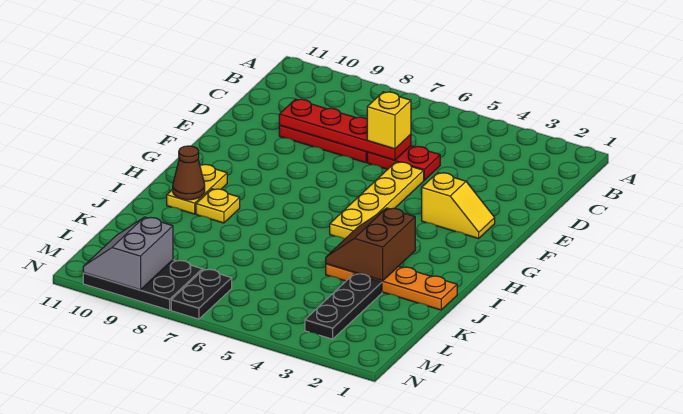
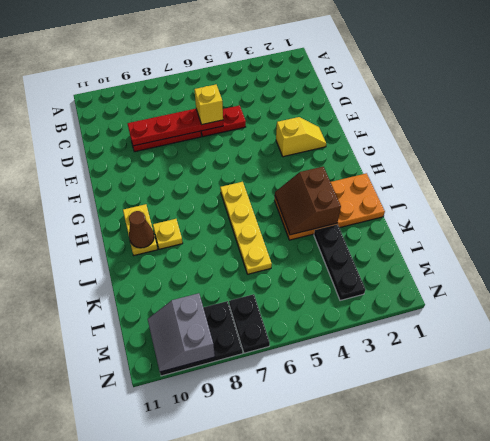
yellow 1x4 plate [330,162,424,239] -> yellow 1x4 plate moved to [220,182,272,274]
orange 1x4 plate [326,264,457,310] -> orange 2x4 plate [275,173,385,240]

